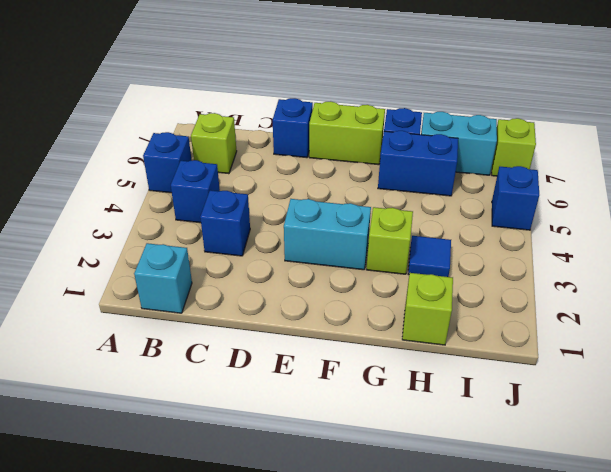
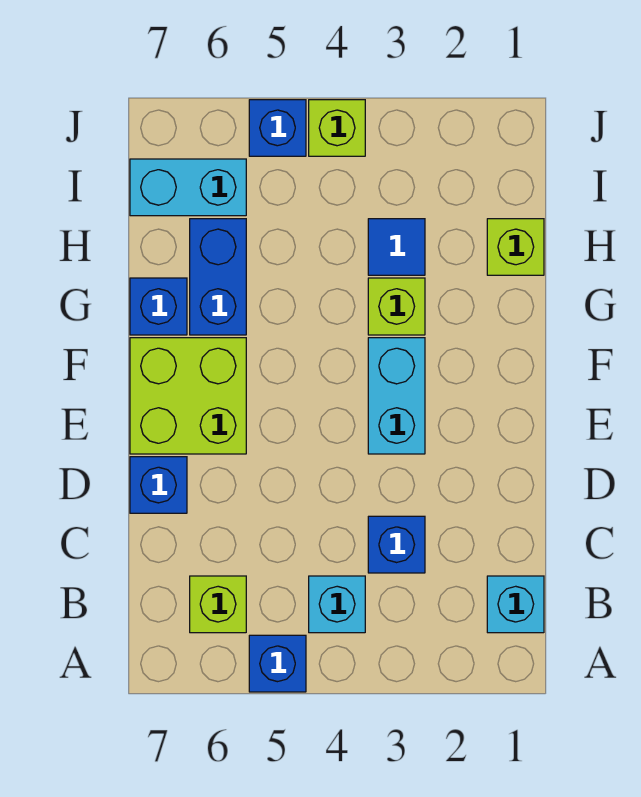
blue 1x1 brick [171,160,220,223] -> cyan 1x1 brick [309,576,365,633]
lime 1x2 brick [309,101,385,165] -> lime 2x2 brick [130,338,246,454]
cyan 1x2 brick [421,112,497,175] -> cyan 1x2 brick turned to [130,159,246,216]
lime 1x1 brick [492,118,536,176] -> lime 1x1 brick moved to [309,100,365,156]

